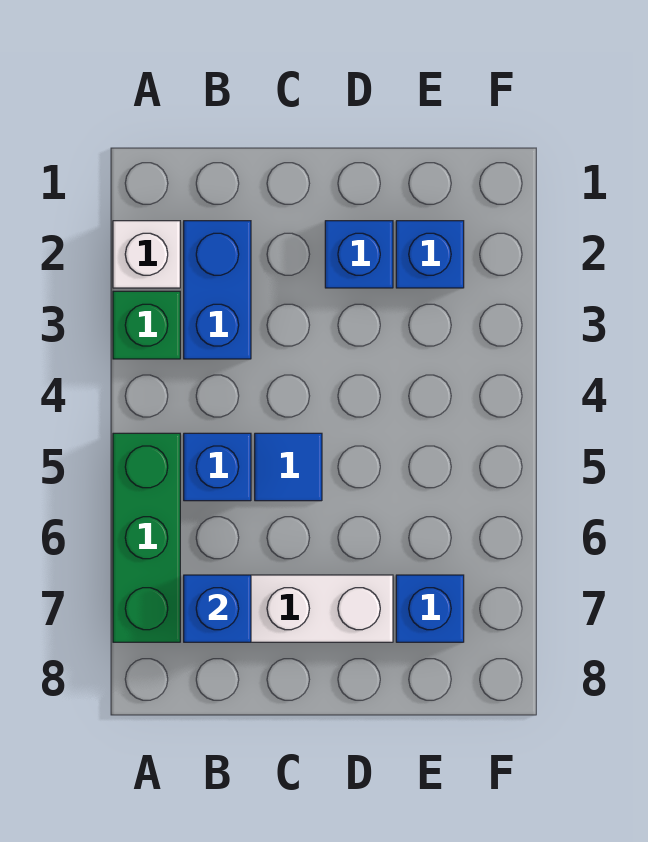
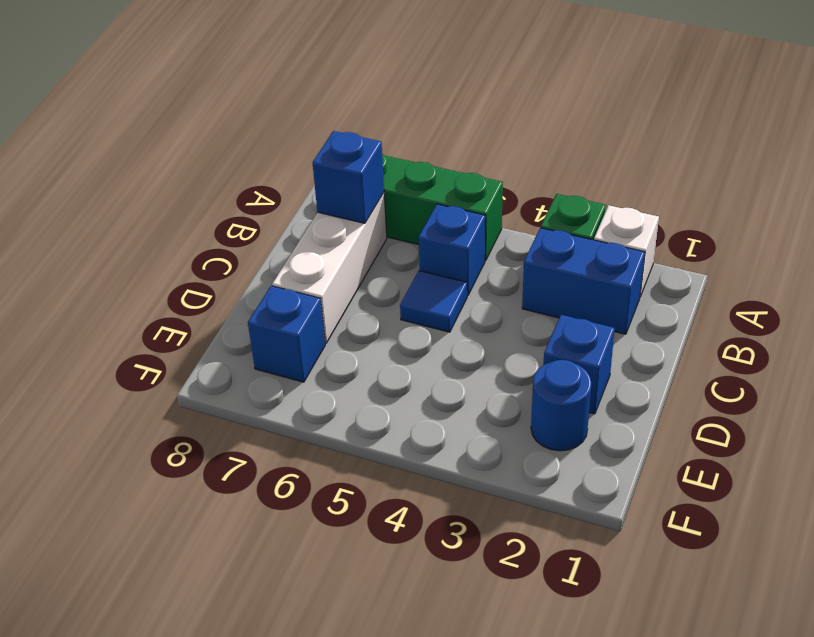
blue 1x1 brick [396,221,464,288] -> blue 1x1 round brick [531,360,592,451]

